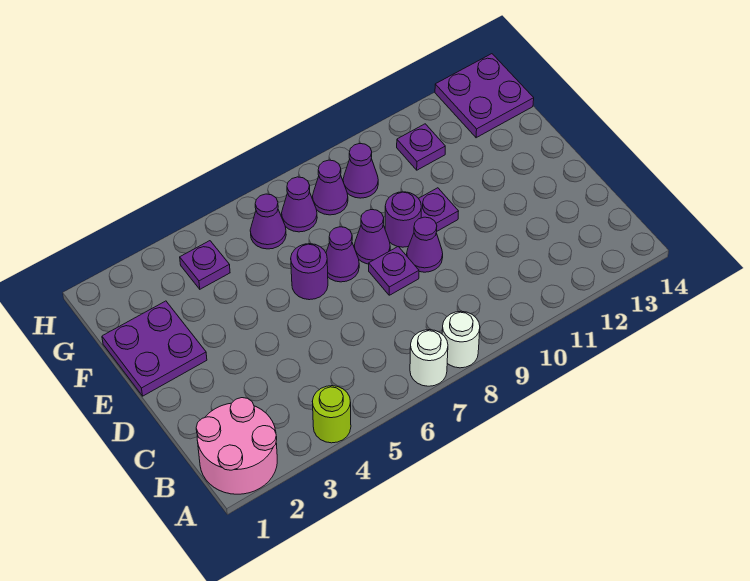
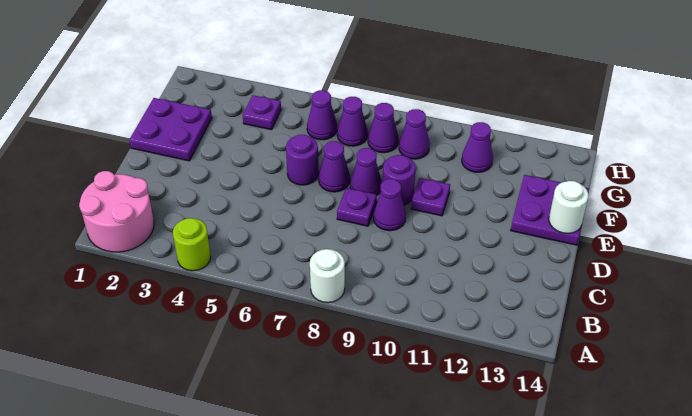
white 1x1 round brick [410,330,448,386] -> white 1x1 round brick moved to [549,181,588,233]
purple 1x1 plate [397,124,445,170] -> purple 1x1 cone [462,122,493,172]
purple 2x2 plate [435,54,534,138] -> purple 2x2 plate moved to [511,175,589,245]

